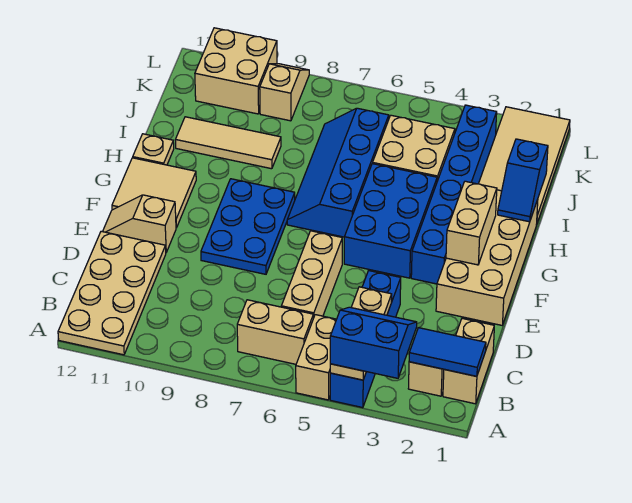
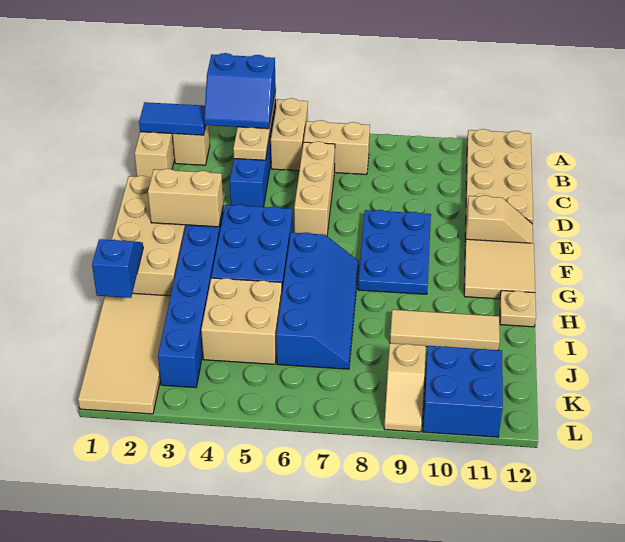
tan 1x2 brick [446,181,497,265] -> tan 1x2 brick turned to [148,169,223,227]
tan 2x2 brick [195,28,277,114] -> blue 2x2 brick [423,346,503,437]

